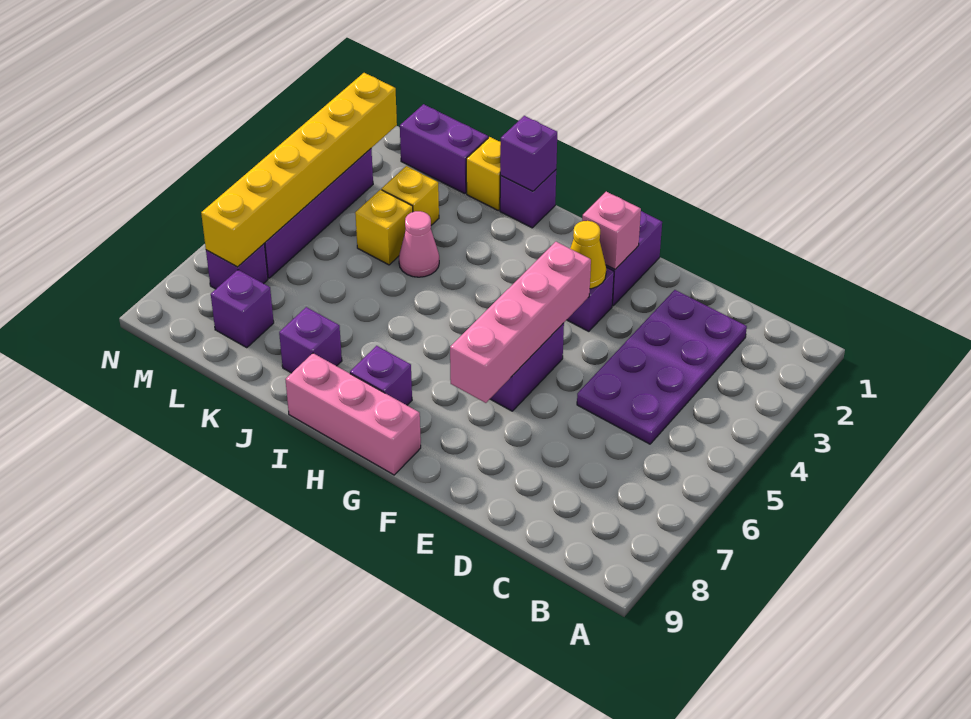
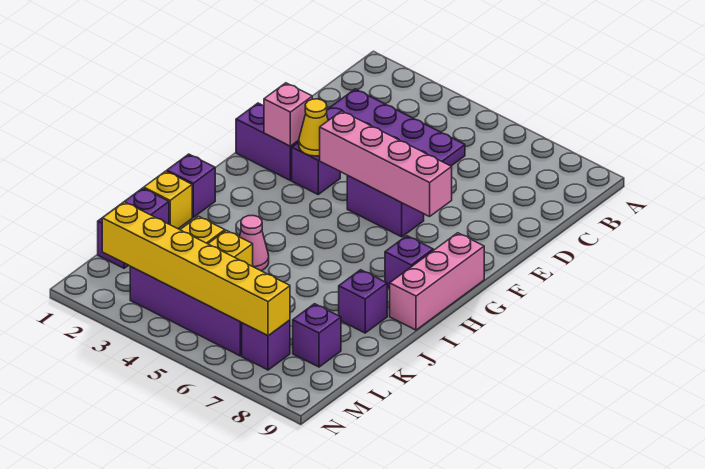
purple 1x1 brick [500,116,557,191] -> none

